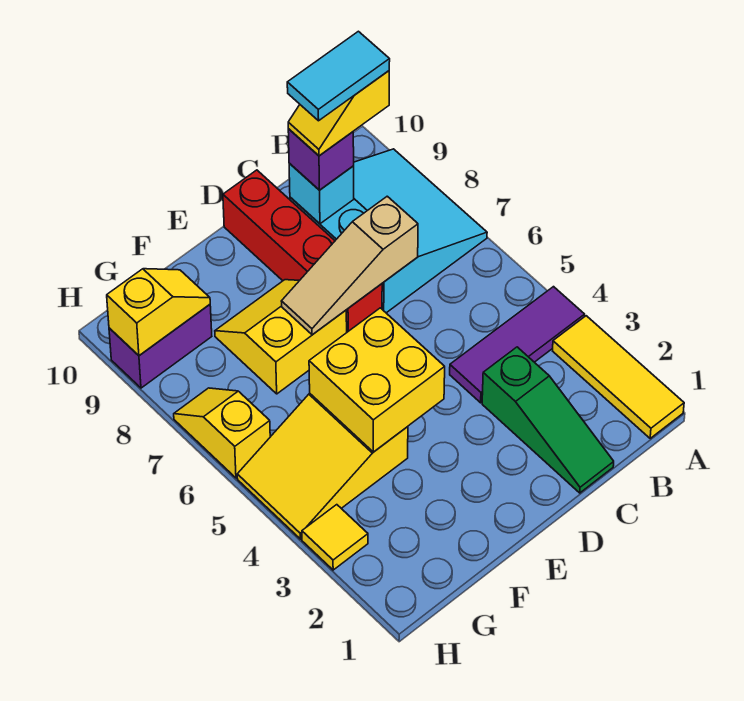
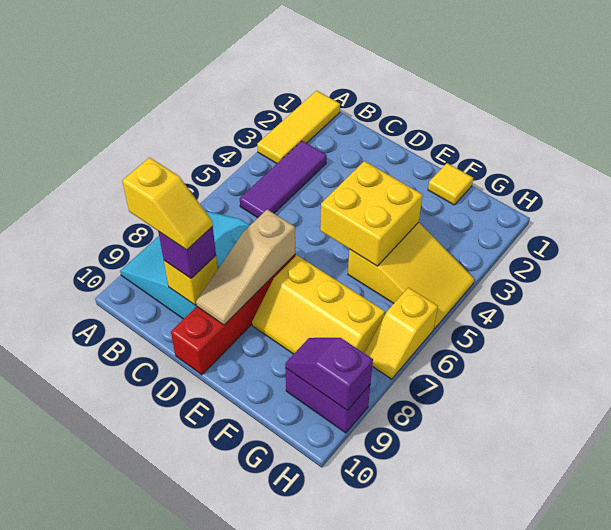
purple 1x3 tile [450,287,585,403] -> purple 1x3 tile turned to [240,141,327,218]
cyan 1x2 tile [287,31,390,121] -> none
green 1x3 slope [482,347,614,493] -> none
tan 1x3 slope [281,196,418,335] -> tan 1x3 slope turned to [196,209,295,325]
cyan 1x1 brick [289,163,354,224] -> yellow 1x1 brick [164,256,218,305]
yellow 2x2 slope [215,280,347,394] -> yellow 2x3 slope [252,255,385,354]
yellow 1x2 slope [107,269,210,356] -> purple 1x2 slope [285,338,373,410]
yellow 1x1 tile [302,505,368,570] -> yellow 1x1 tile moved to [428,163,473,205]

